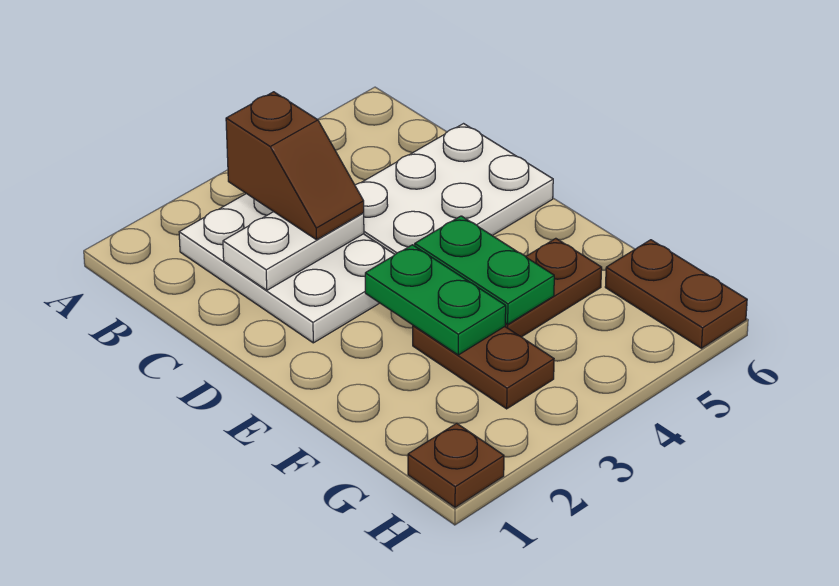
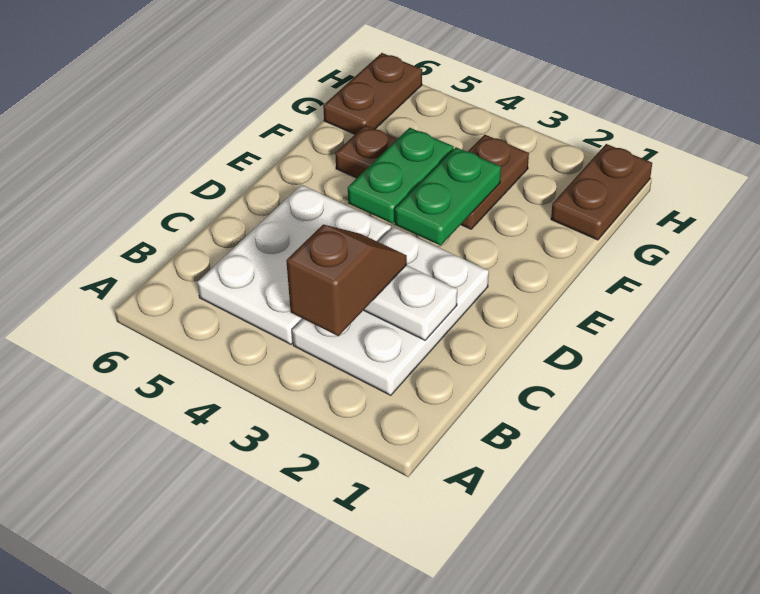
white 2x3 plate [355,124,553,254] -> white 2x3 plate turned to [197,185,391,344]
brown 1x1 plate [408,423,504,507] -> brown 1x2 plate [551,144,652,240]

